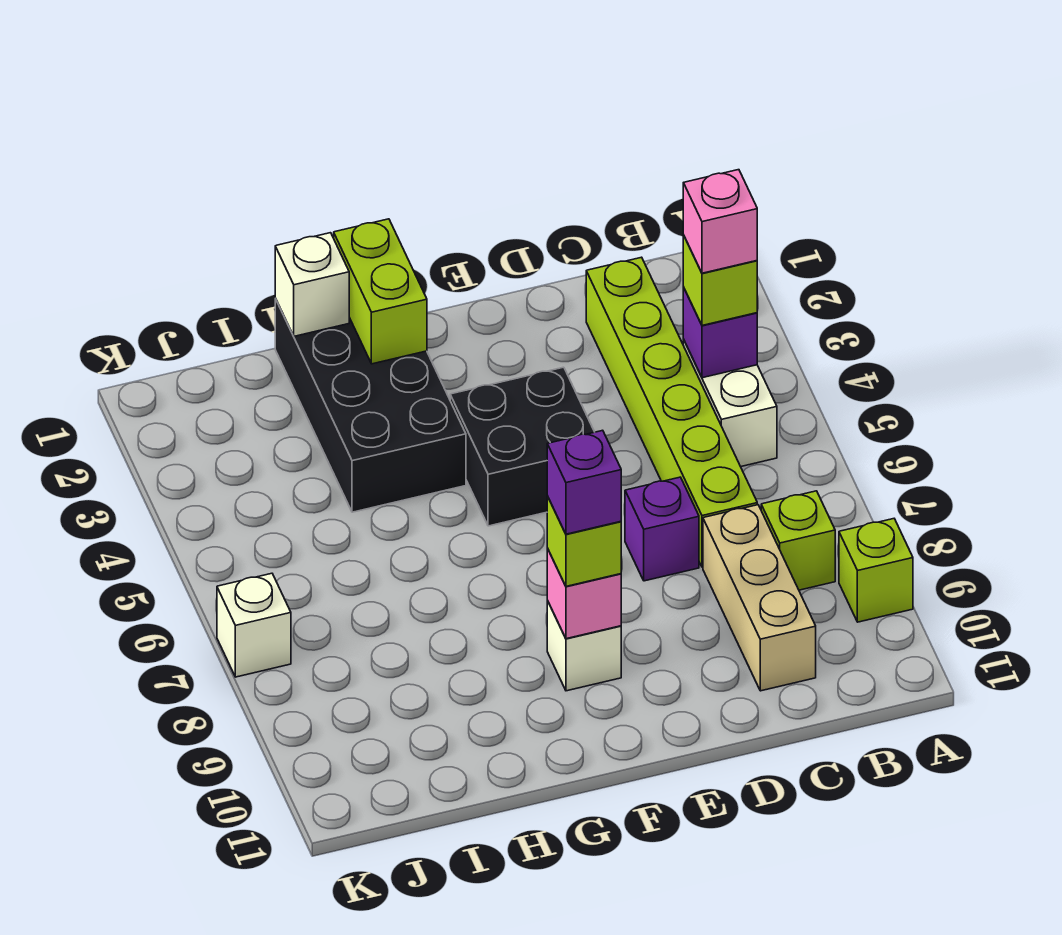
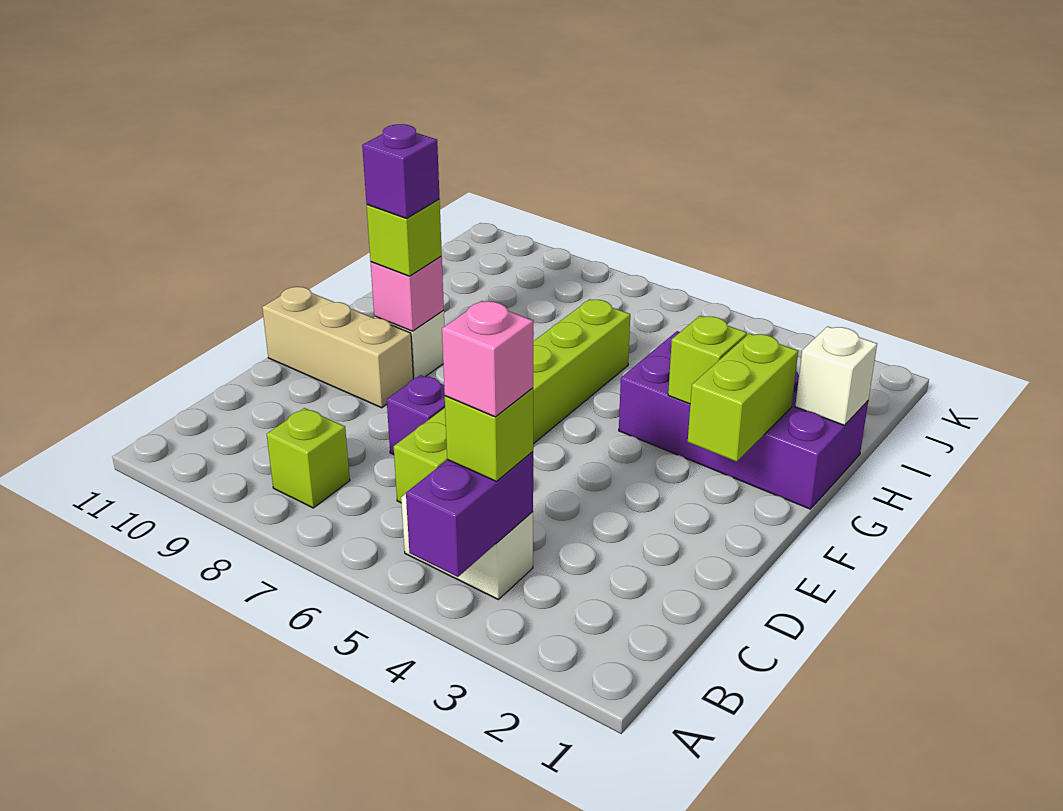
lime 1x1 brick [839,519,913,622] -> lime 1x1 brick moved to [668,316,747,404]
purple 1x1 brick [683,287,757,378] -> purple 1x2 brick [406,452,533,577]
lime 1x6 brick [586,257,757,567] -> lime 1x6 brick turned to [394,299,630,503]
tan 1x3 brick [703,505,816,691] -> tan 1x3 brick moved to [262,287,413,408]
black 2x2 brick [450,367,594,526] -> none
black 2x4 brick [275,299,466,512] -> purple 2x4 brick [619,331,868,509]
lime 1x2 brick [334,219,427,364] -> lime 1x2 brick turned to [688,333,798,462]
white 1x1 brick [217,573,291,677] -> none

